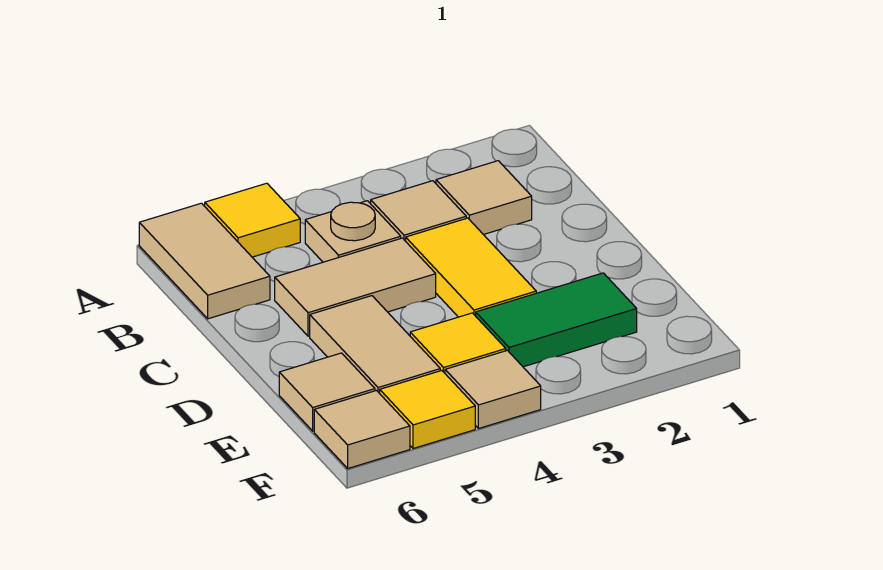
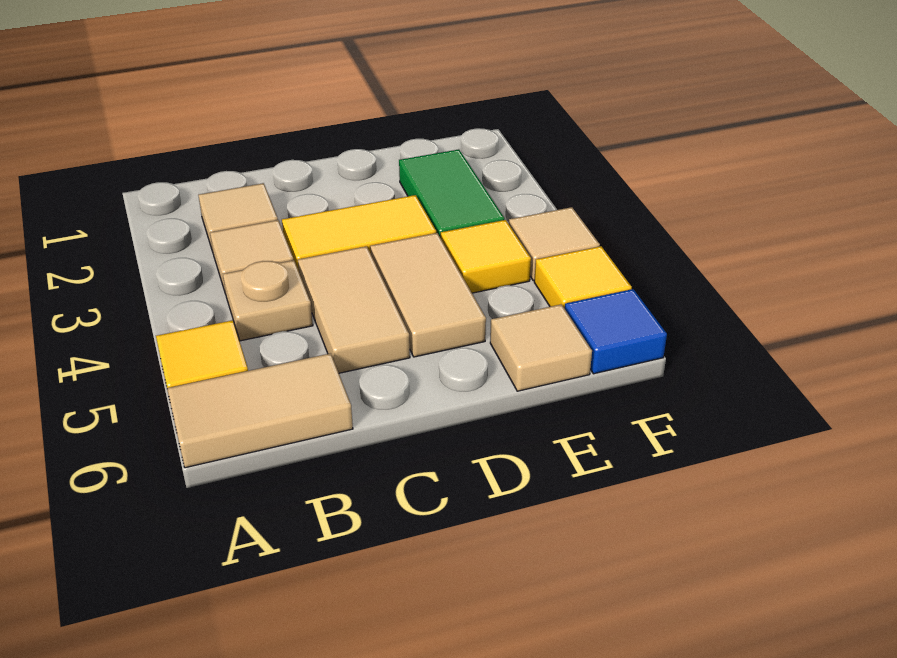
tan 1x2 tile [310,296,440,393] -> tan 1x2 tile turned to [370,233,486,357]
tan 1x1 tile [314,391,410,468] -> blue 1x1 tile [565,289,667,374]

